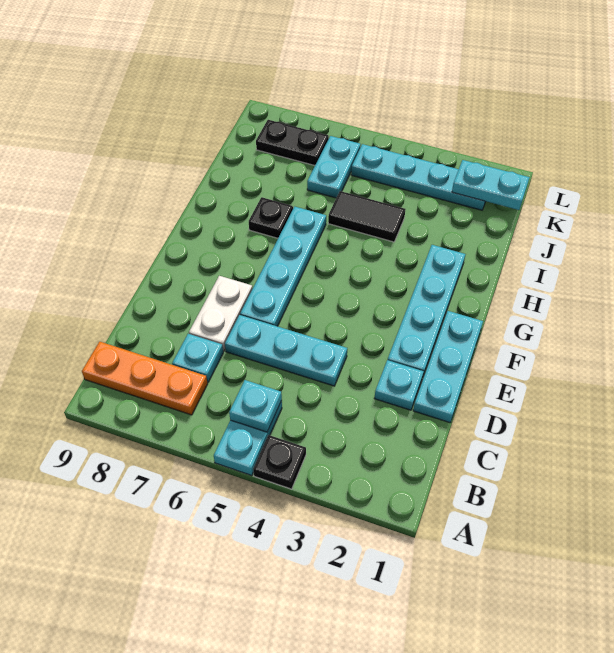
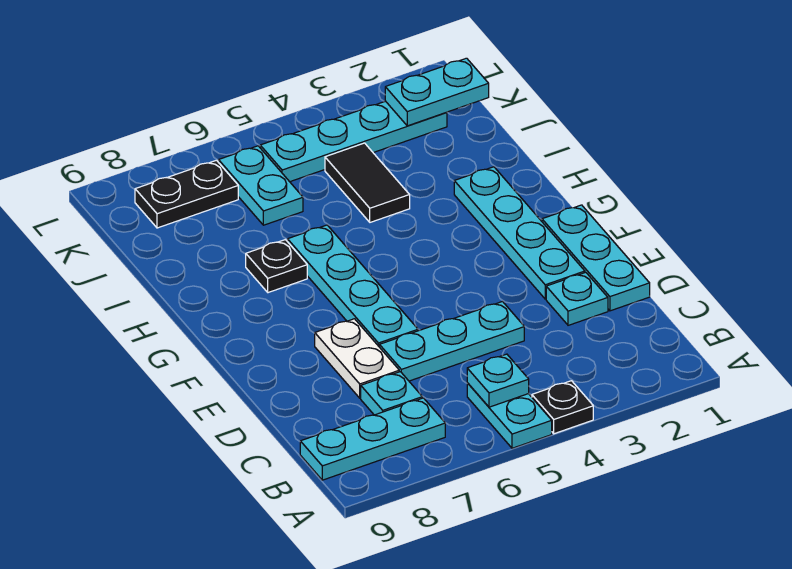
orange 1x3 plate [82,342,208,415] -> cyan 1x3 plate [300,398,445,480]
black 1x2 tile [328,191,405,242] -> black 1x2 tile turned to [325,143,410,222]

